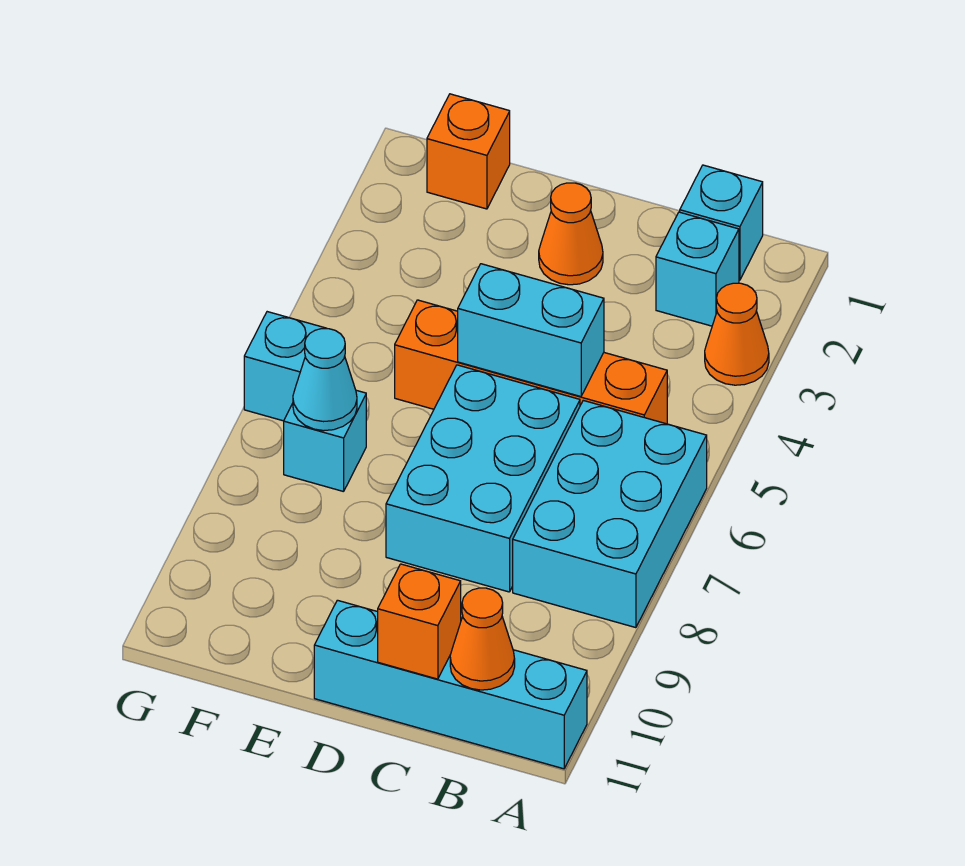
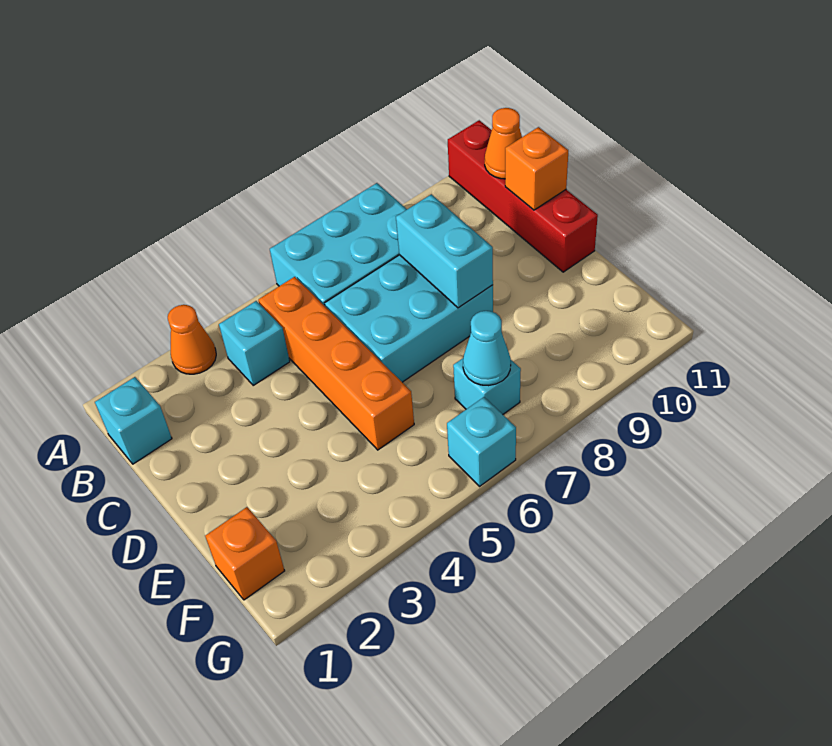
cyan 1x4 brick [314,600,587,769] -> red 1x4 brick [448,120,598,272]
cyan 1x1 brick [656,212,739,326] -> cyan 1x1 brick moved to [219,301,290,385]
cyan 1x2 brick [458,264,604,397] -> cyan 1x2 brick moved to [396,194,493,308]
orange 1x1 cone [539,183,603,285] -> none

